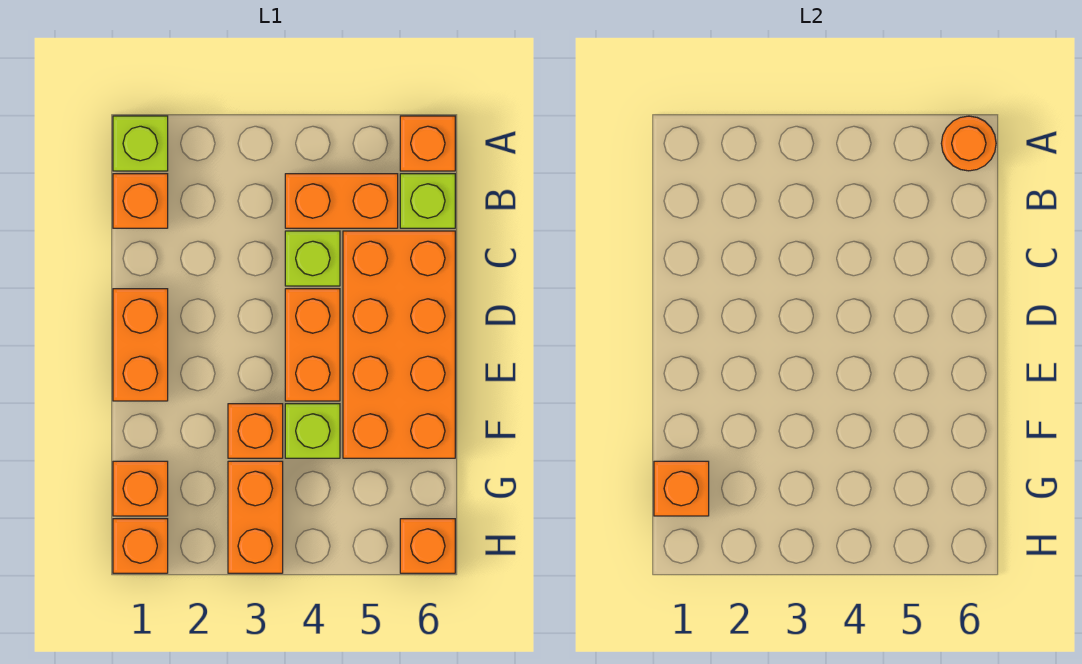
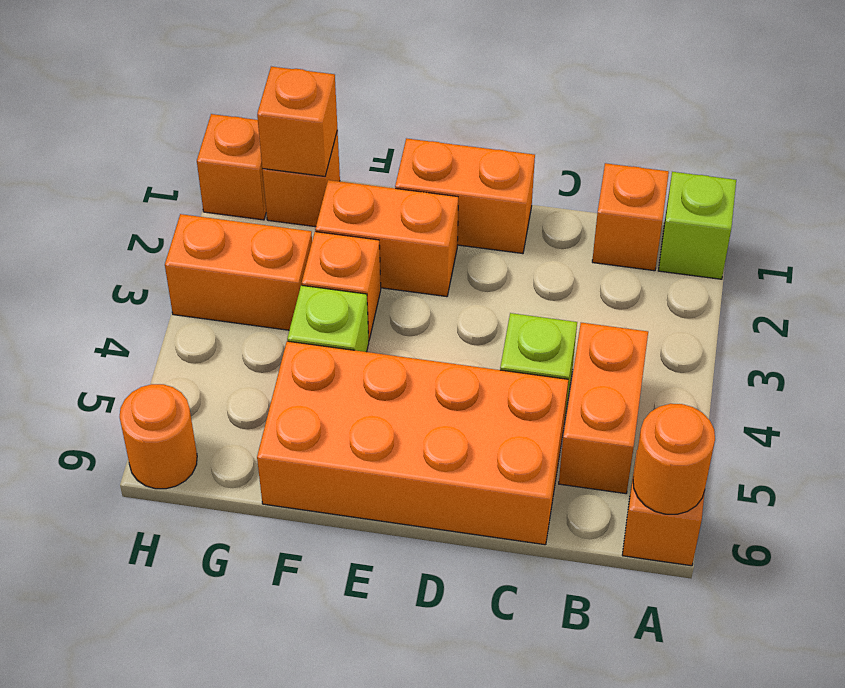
lime 1x1 brick [400,174,455,228] -> none
orange 1x2 brick [285,289,340,401] -> orange 1x2 brick moved to [315,180,458,297]
orange 1x1 brick [400,519,455,573] -> orange 1x1 round brick [120,384,197,489]

